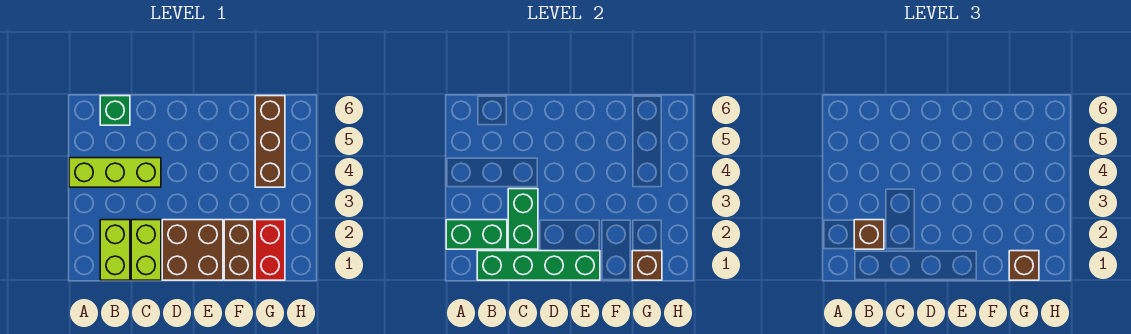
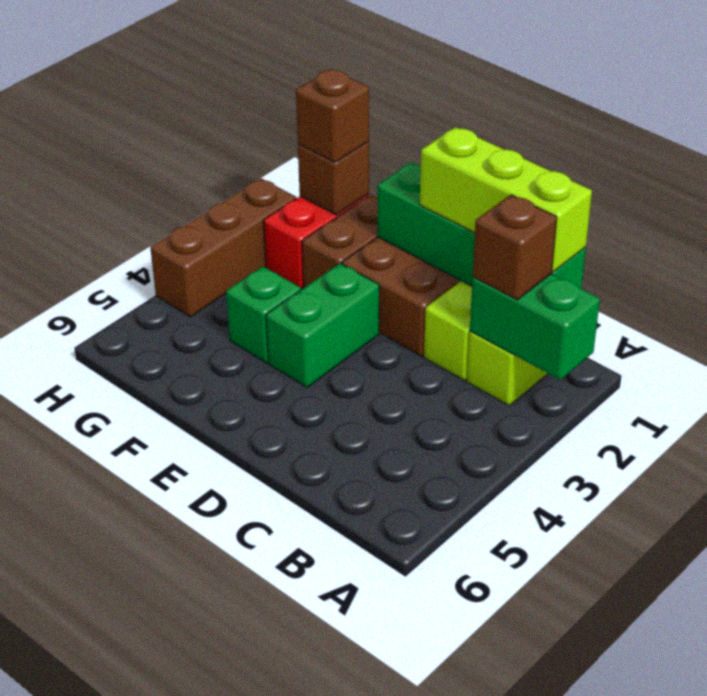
lime 1x3 brick [69,158,161,187] -> lime 1x3 brick moved to [420,127,592,272]
green 1x1 brick [100,96,130,125] -> green 1x1 brick moved to [226,267,301,363]
green 1x2 brick [508,189,538,249] -> green 1x2 brick moved to [266,263,379,387]
brown 1x3 brick [255,96,285,187] -> brown 1x3 brick moved to [150,178,296,317]

